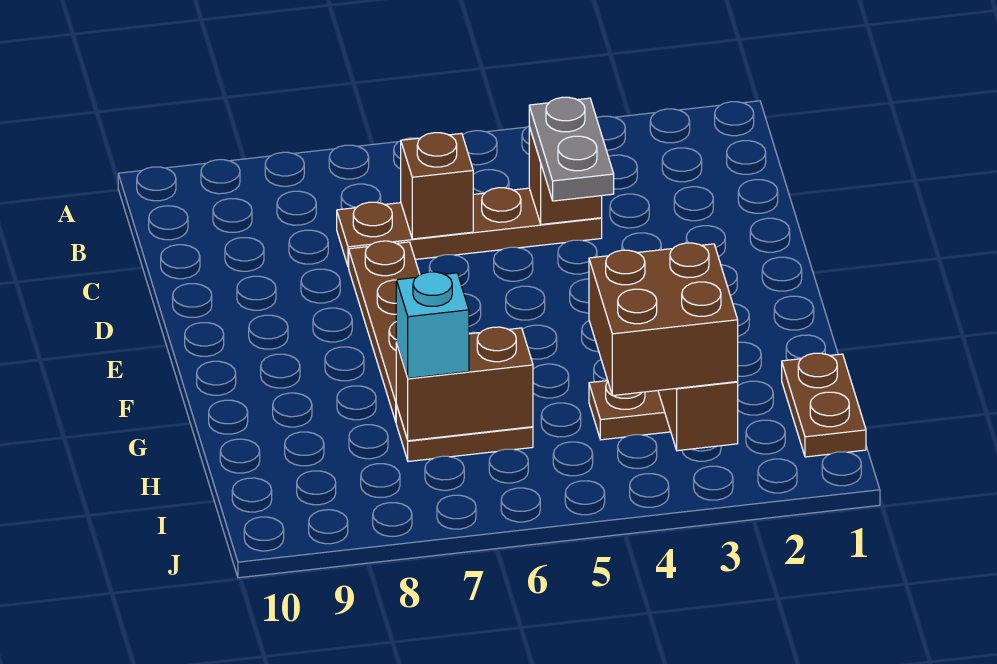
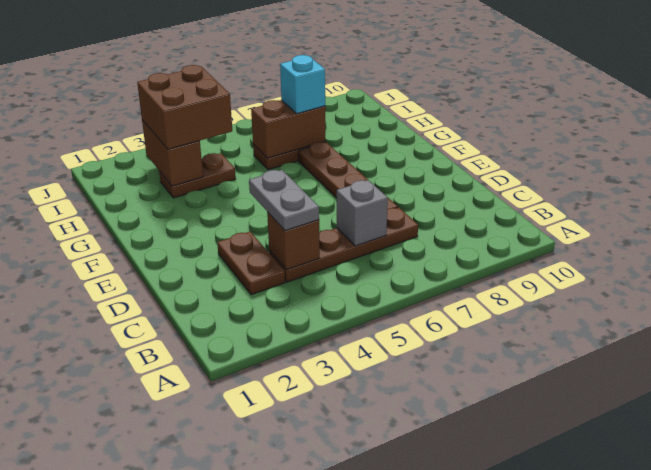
brown 1x1 brick [401,133,473,239] -> grey 1x1 brick [337,180,388,246]
brown 1x2 plate [782,353,866,457] -> brown 1x2 plate moved to [217,232,285,295]

